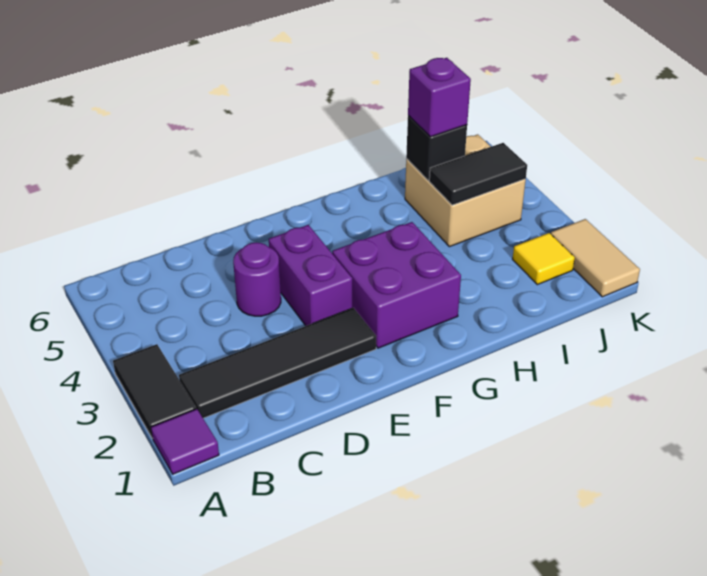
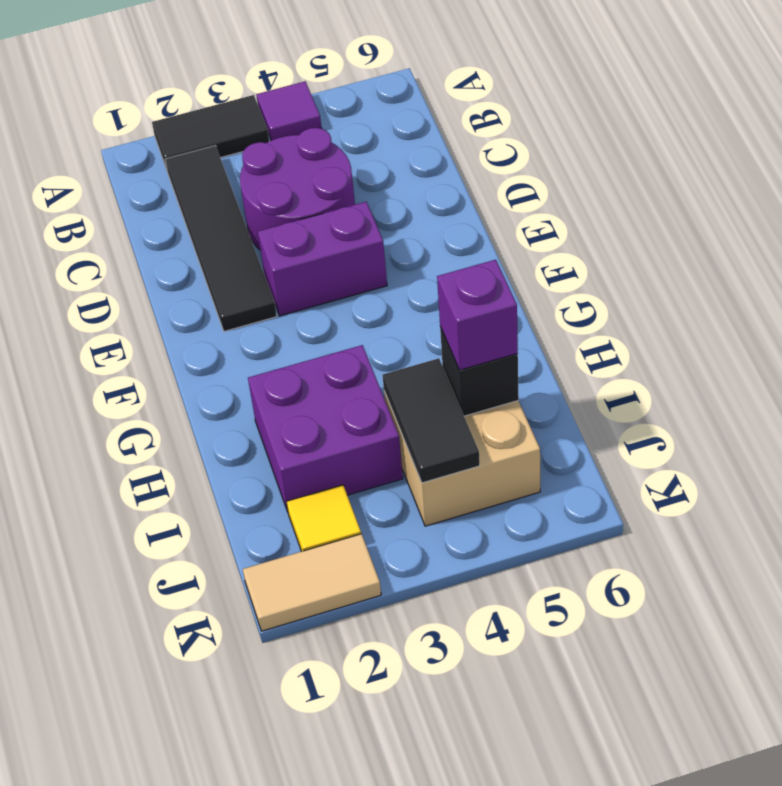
purple 1x1 tile [151,409,219,474] -> purple 1x1 tile moved to [256,81,321,140]
purple 1x1 round brick [233,242,281,316] -> purple 2x2 round brick [240,128,355,250]
purple 2x2 brick [332,222,461,348] -> purple 2x2 brick moved to [248,345,403,512]

